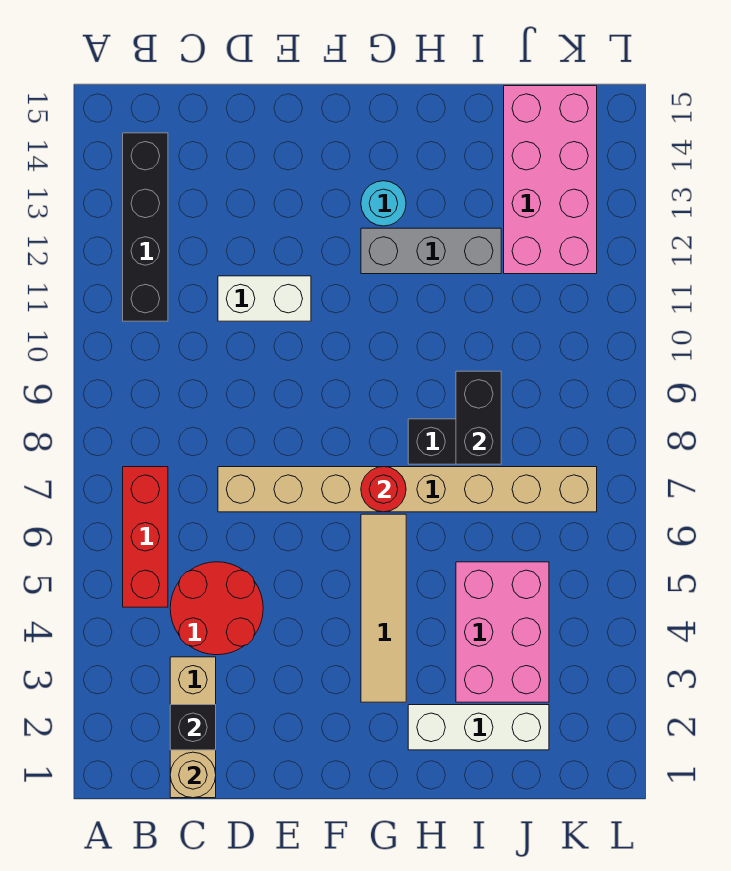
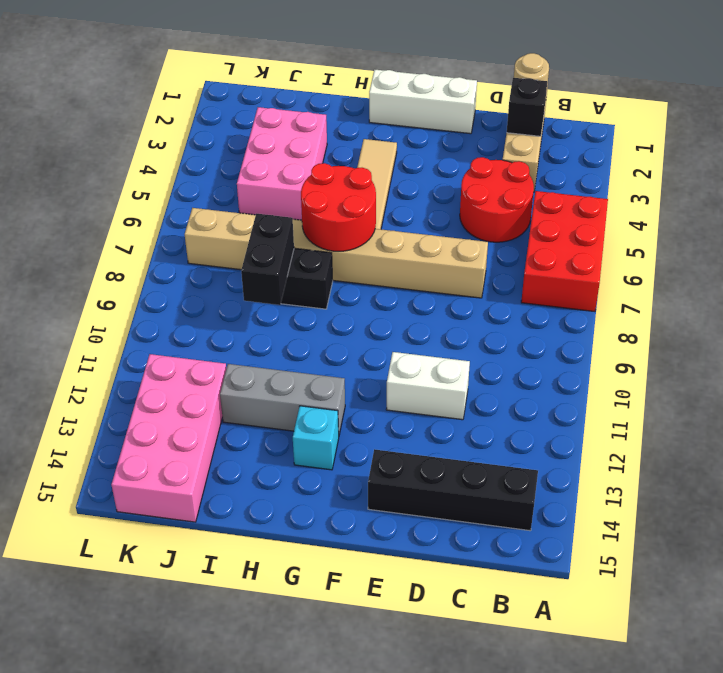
red 1x3 brick [123,467,168,607] -> red 2x3 brick [521,191,608,312]
black 1x4 brick [123,133,168,321] -> black 1x4 brick turned to [368,449,538,531]
red 1x1 round brick [361,467,406,512] -> red 2x2 round brick [301,163,376,251]
cyan 1x1 round brick [361,181,406,226] -> cyan 1x1 brick [293,406,339,470]
white 1x3 brick [408,705,549,750] -> white 1x3 brick moved to [369,70,477,134]

